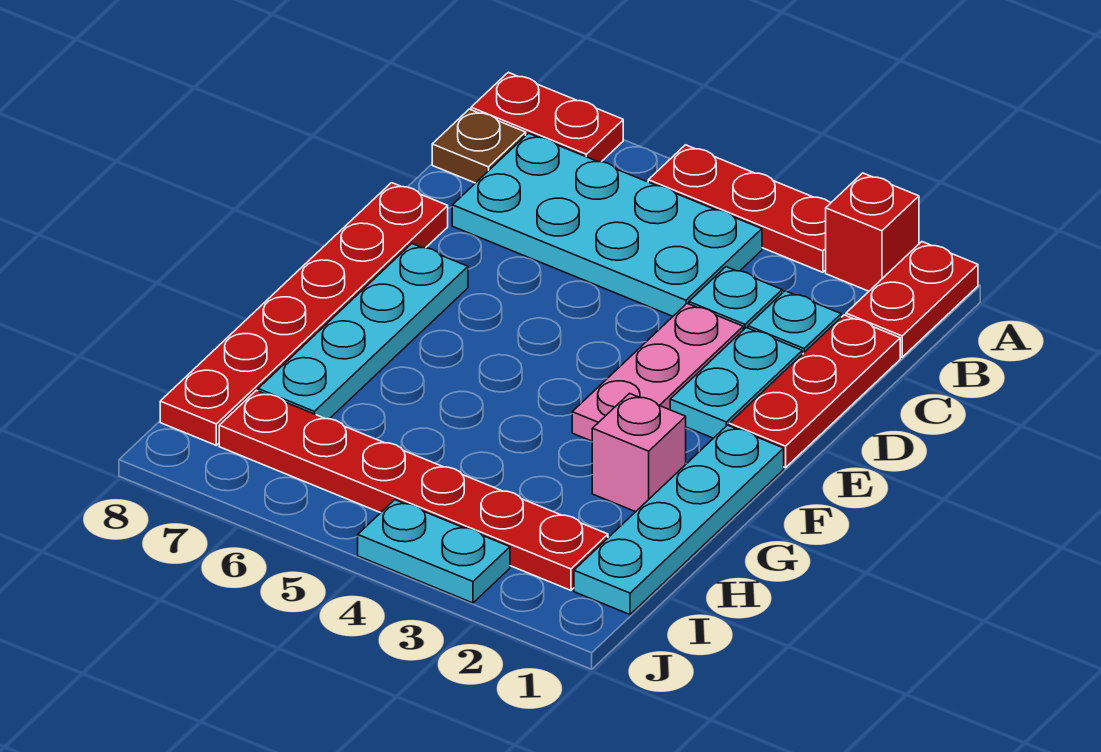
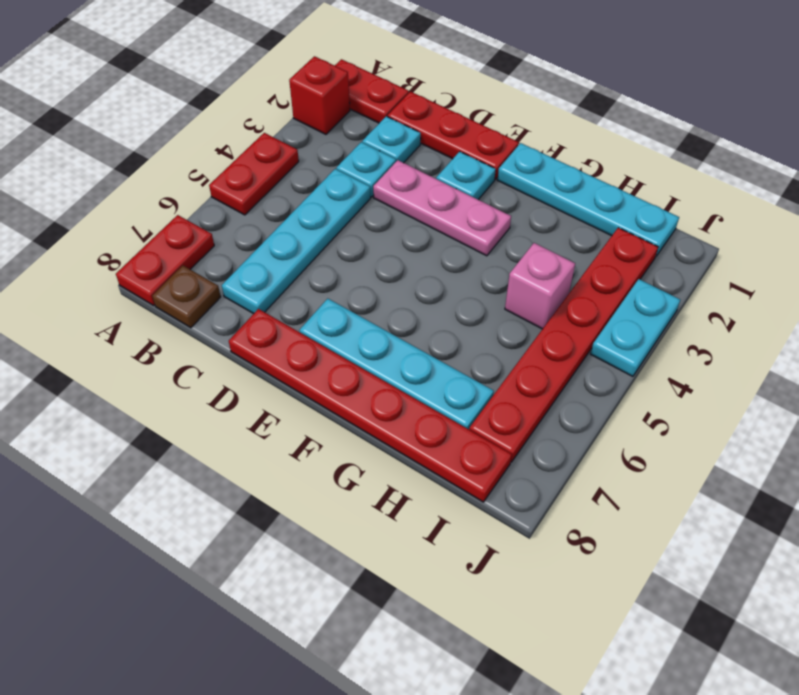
red 1x3 plate [648,145,830,272] -> red 1x2 plate [209,133,299,215]
cyan 2x4 plate [452,133,762,316] -> cyan 1x4 plate [222,169,371,314]
cyan 1x2 plate [670,328,802,438] -> cyan 1x1 plate [436,152,496,200]
pink 1x1 brick [592,393,686,512] -> pink 1x1 brick moved to [505,243,575,329]

